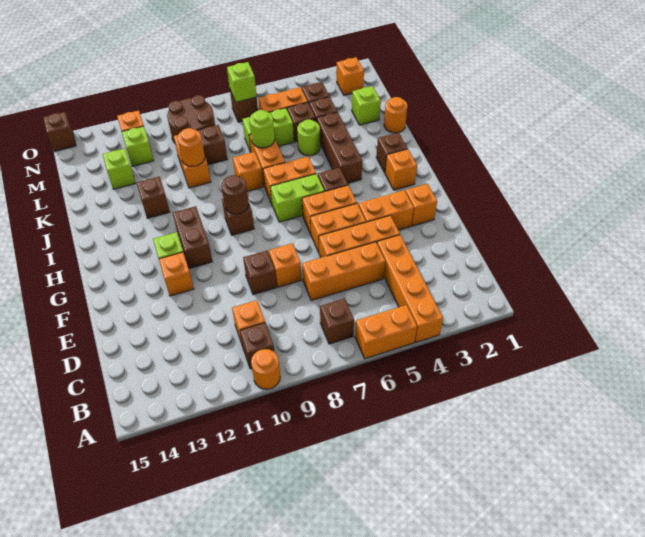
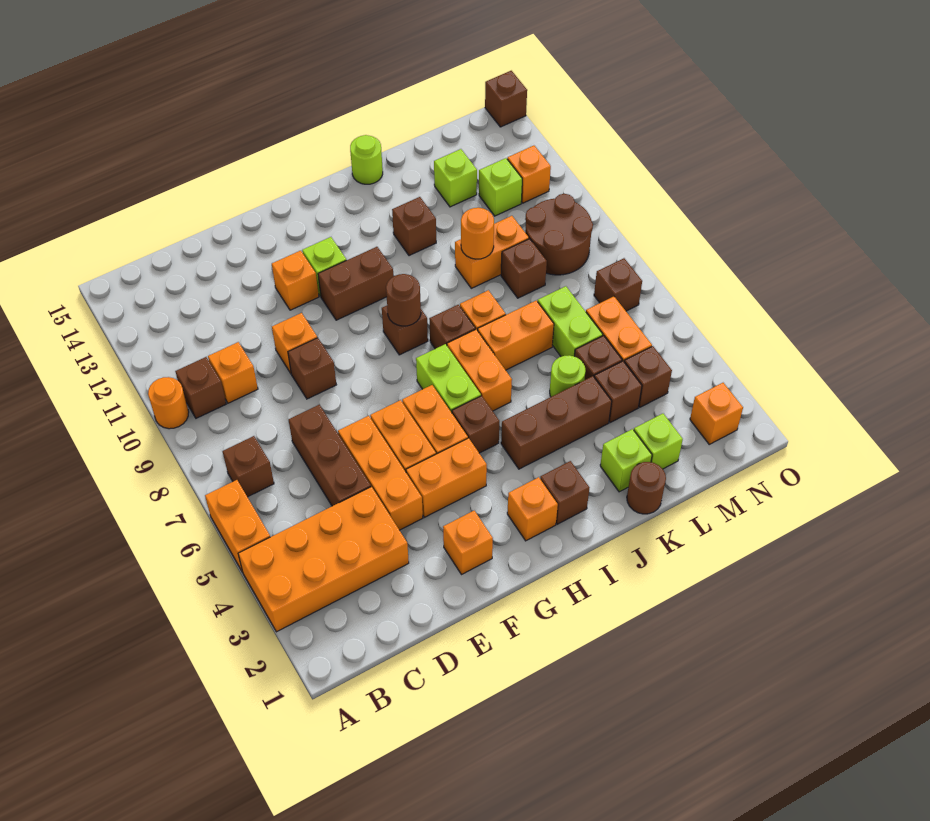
orange 1x4 brick [377,235,443,342] -> orange 2x4 brick [238,487,409,632]
orange 1x3 brick [302,242,385,301] -> brown 1x3 brick [288,405,371,506]
orange 1x1 brick [269,243,302,287] -> orange 1x1 brick moved to [272,313,317,373]
orange 1x2 brick [358,190,414,230] -> orange 1x2 brick turned to [406,438,487,517]
none -> brown 1x1 brick [429,305,475,349]
orange 1x1 round brick [384,97,408,133] -> brown 1x1 round brick [627,462,666,514]
lime 1x1 round brick [249,110,275,148] -> lime 1x1 round brick moved to [350,135,383,184]
lime 1x1 brick [227,62,257,102] -> lime 1x1 brick moved to [600,429,652,492]

